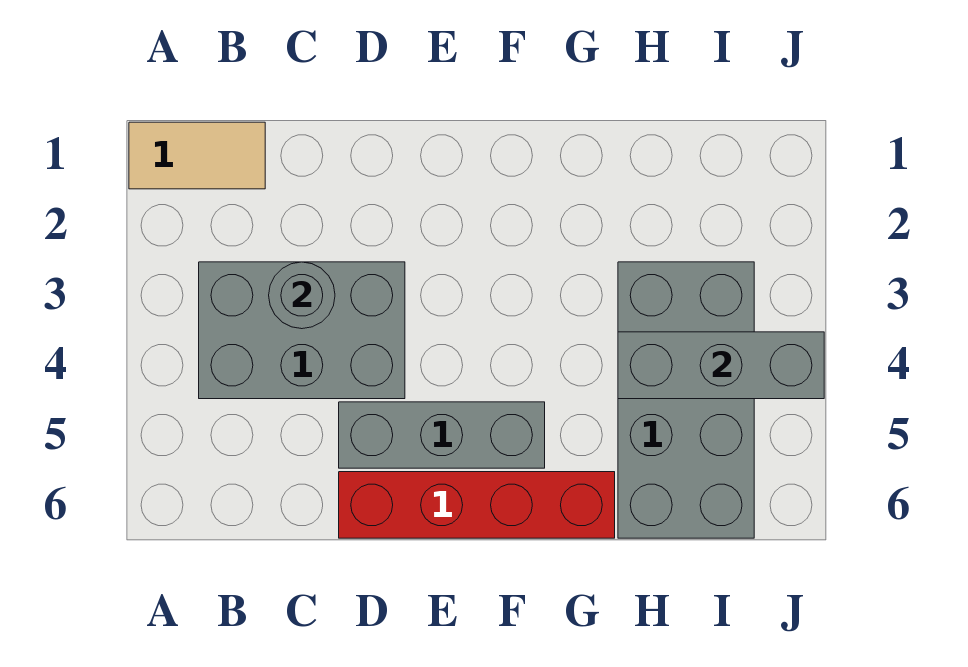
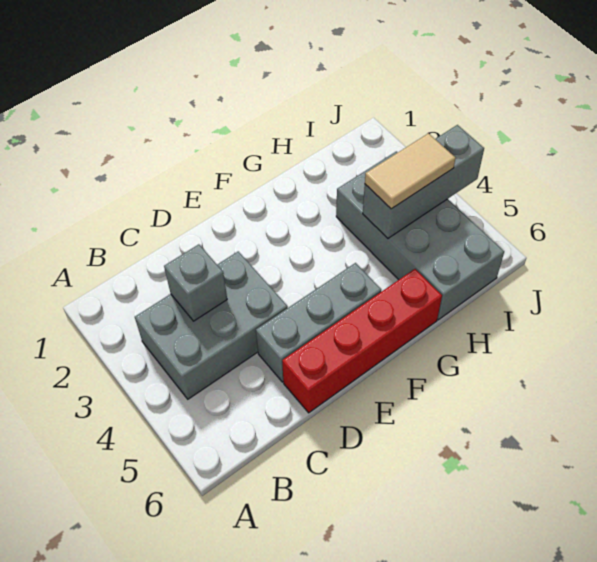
tan 1x2 tile [129,122,265,189] -> tan 1x2 tile moved to [365,133,456,209]
grey 1x1 round brick [269,262,335,329] -> grey 1x1 brick [164,244,227,321]

